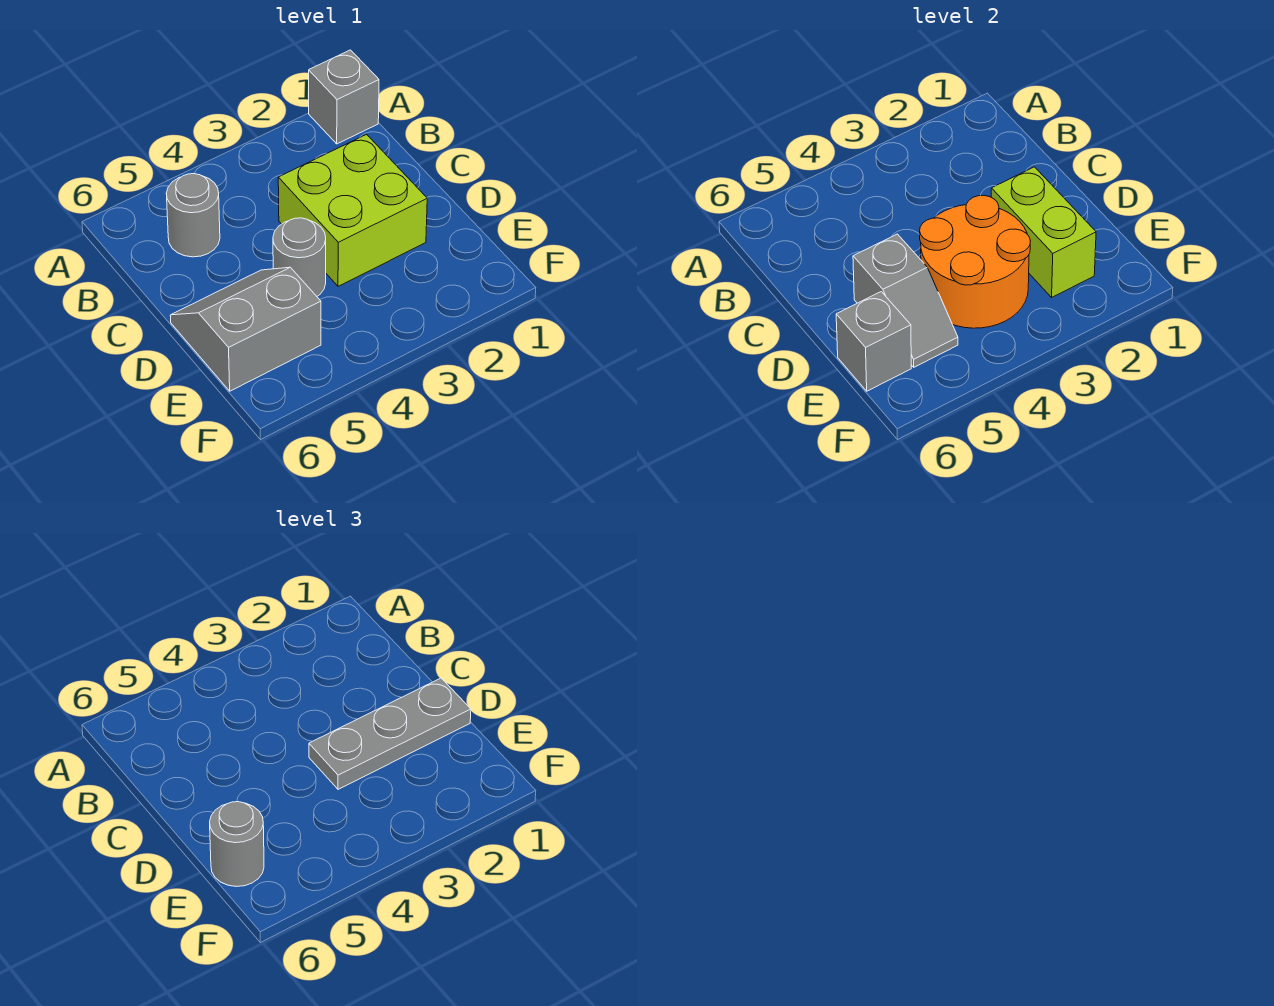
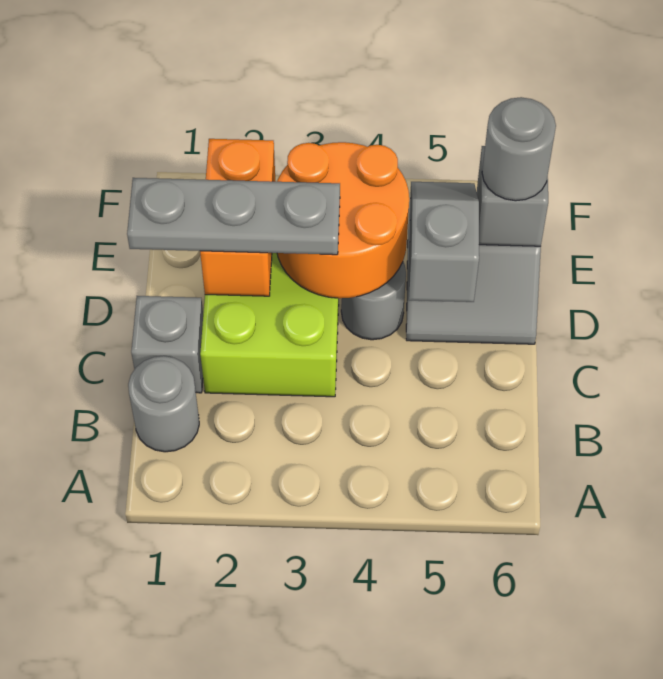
grey 1x1 brick [309,50,379,144] -> grey 1x1 brick moved to [131,296,203,393]
grey 1x1 round brick [166,174,220,257] -> grey 1x1 round brick moved to [128,356,199,452]
lime 1x2 brick [991,167,1096,297] -> orange 1x2 brick [200,139,276,296]

